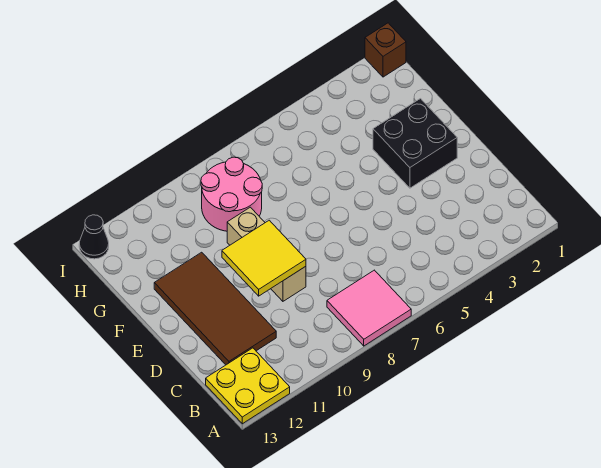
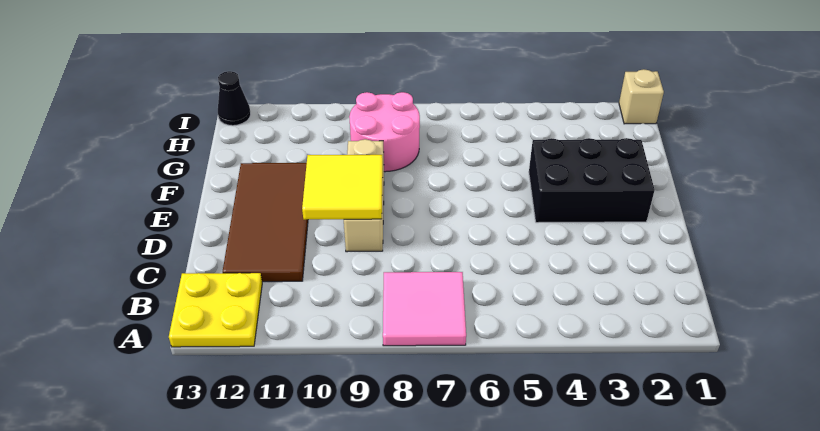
black 2x2 brick [373,99,457,188] -> black 2x3 brick [529,138,655,223]
brown 1x1 brick [365,23,406,77] -> tan 1x1 brick [619,69,664,124]

